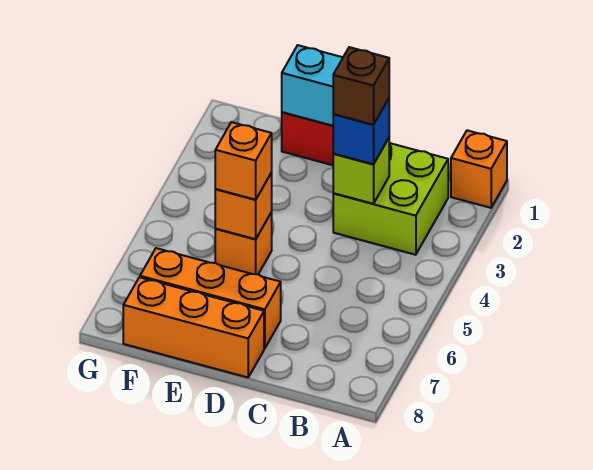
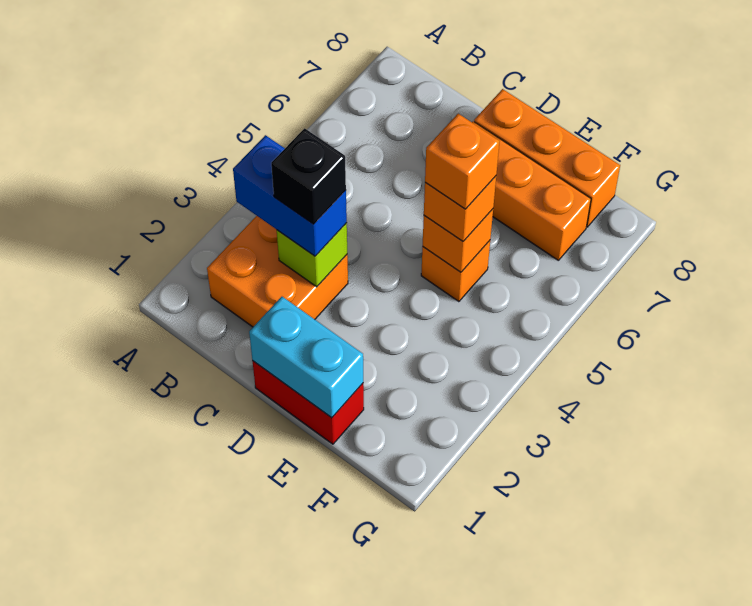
orange 1x1 brick [451,130,507,208] -> orange 1x1 brick moved to [425,114,500,209]
lime 2x2 brick [333,143,448,255] -> orange 2x2 brick [207,216,348,327]
blue 1x1 brick [333,99,389,164] -> blue 1x2 brick [233,135,347,256]
brown 1x1 brick [333,47,389,125] -> black 1x1 brick [271,128,346,224]

